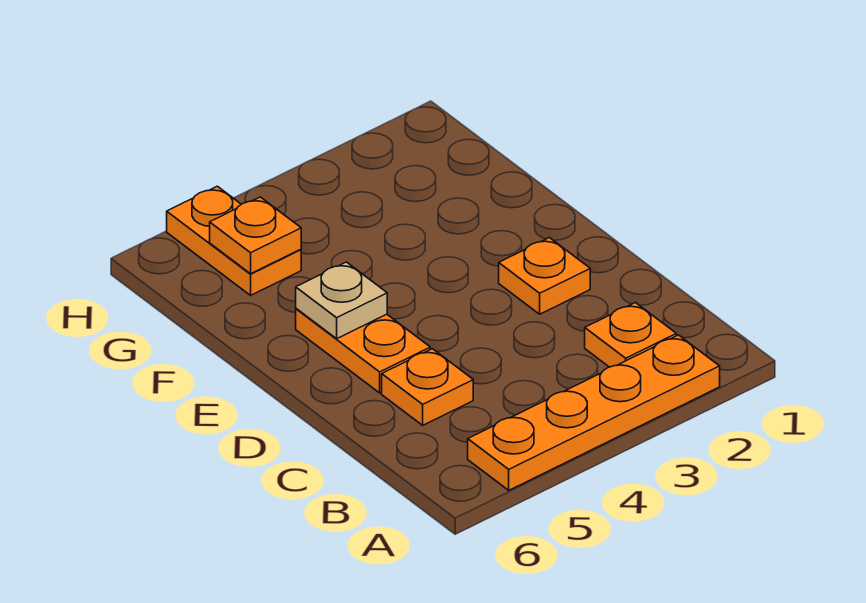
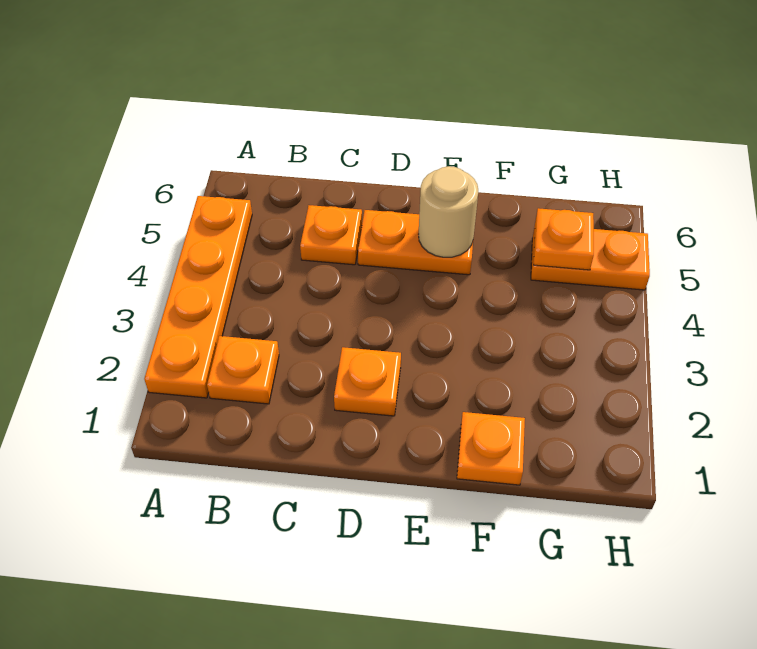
tan 1x1 plate [296,262,387,339] -> tan 1x1 round brick [419,166,478,257]
none -> orange 1x1 plate [457,412,525,485]

